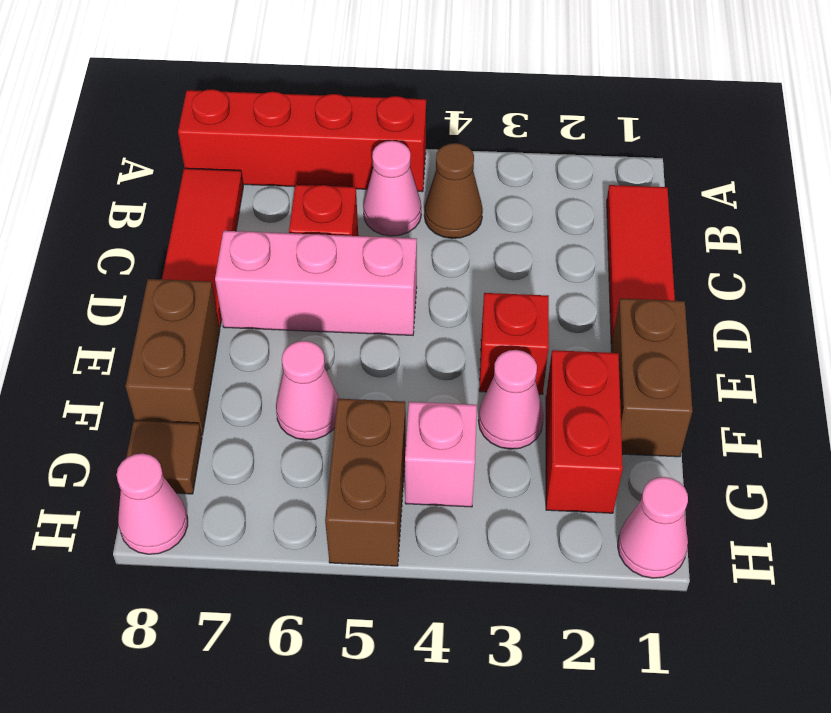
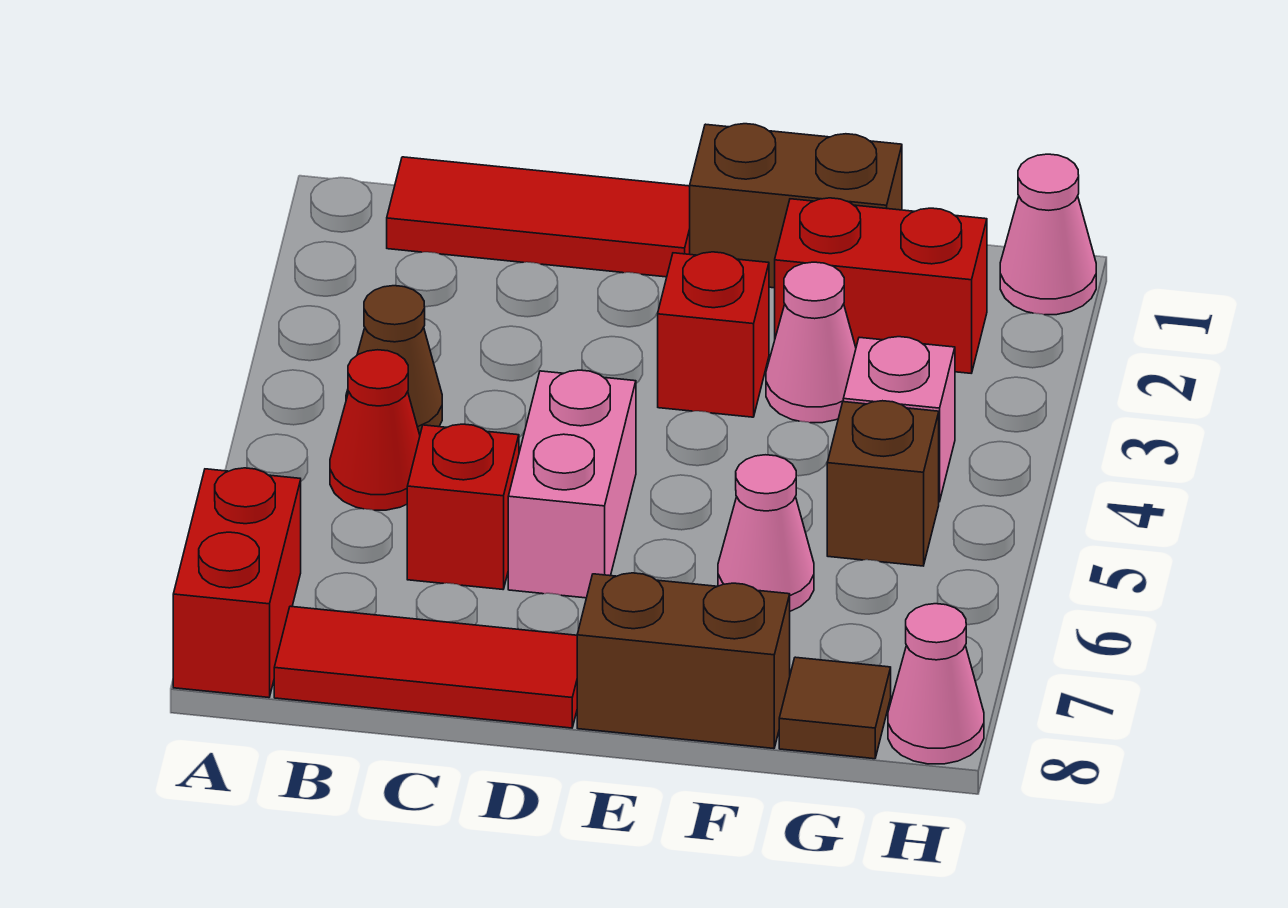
red 1x4 brick [178,89,426,192] -> red 1x2 brick [173,468,301,698]
pink 1x1 cone [363,141,421,236] -> red 1x1 cone [330,350,420,510]
pink 1x3 brick [215,231,417,335] -> pink 1x2 brick [508,370,636,598]
brown 1x2 brick [325,399,406,566] -> brown 1x1 brick [827,401,939,566]

